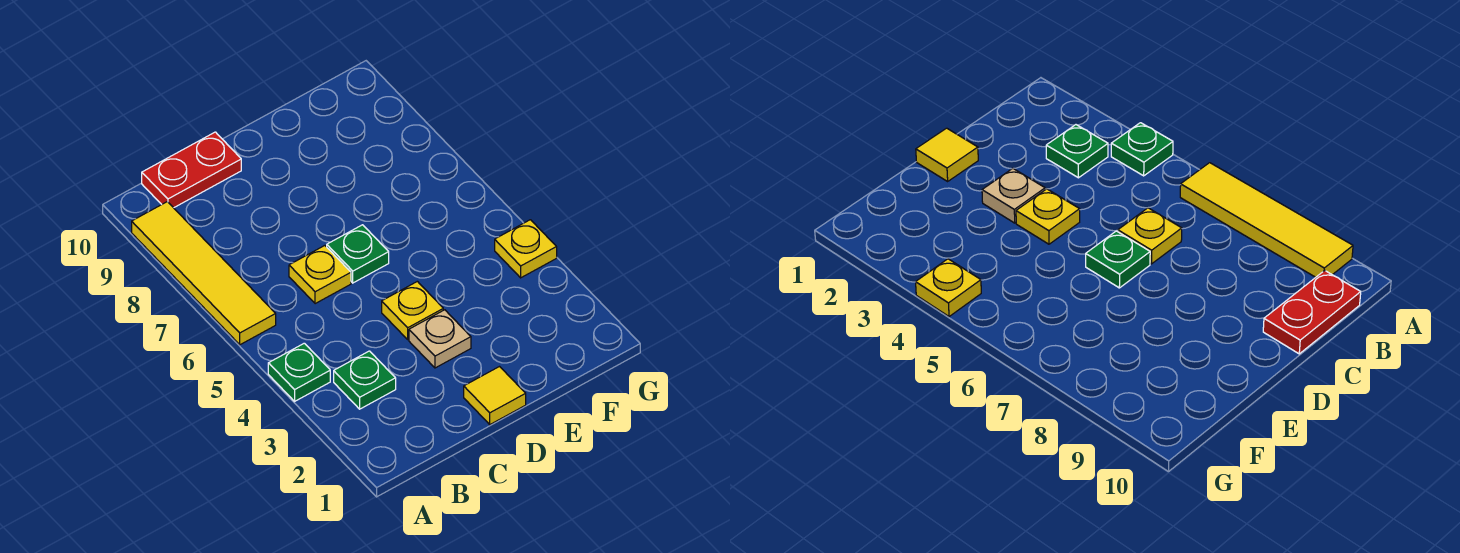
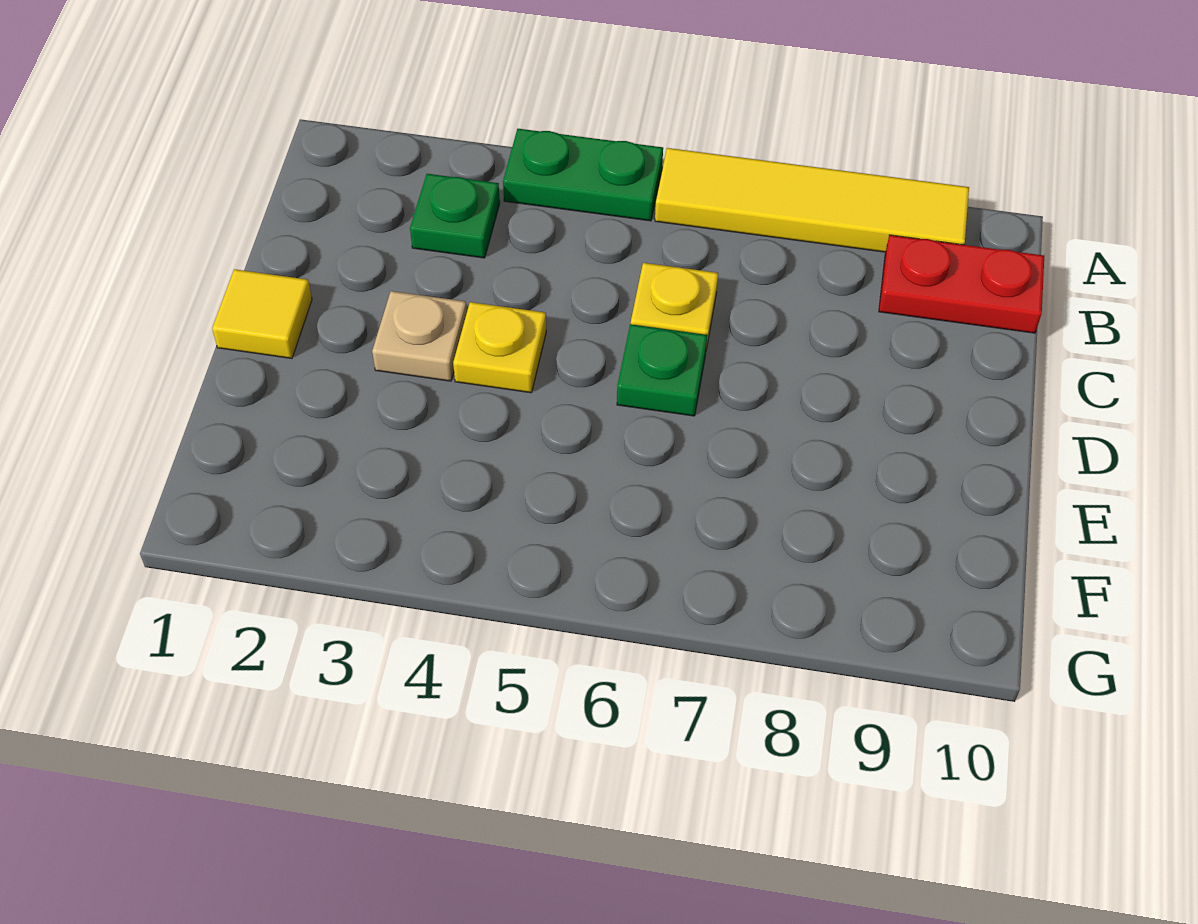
green 1x1 plate [268,343,330,401] -> green 1x2 plate [503,129,663,221]
red 1x2 plate [142,132,241,208] -> red 1x2 plate turned to [879,235,1044,333]
yellow 1x1 plate [495,220,557,278] -> none

